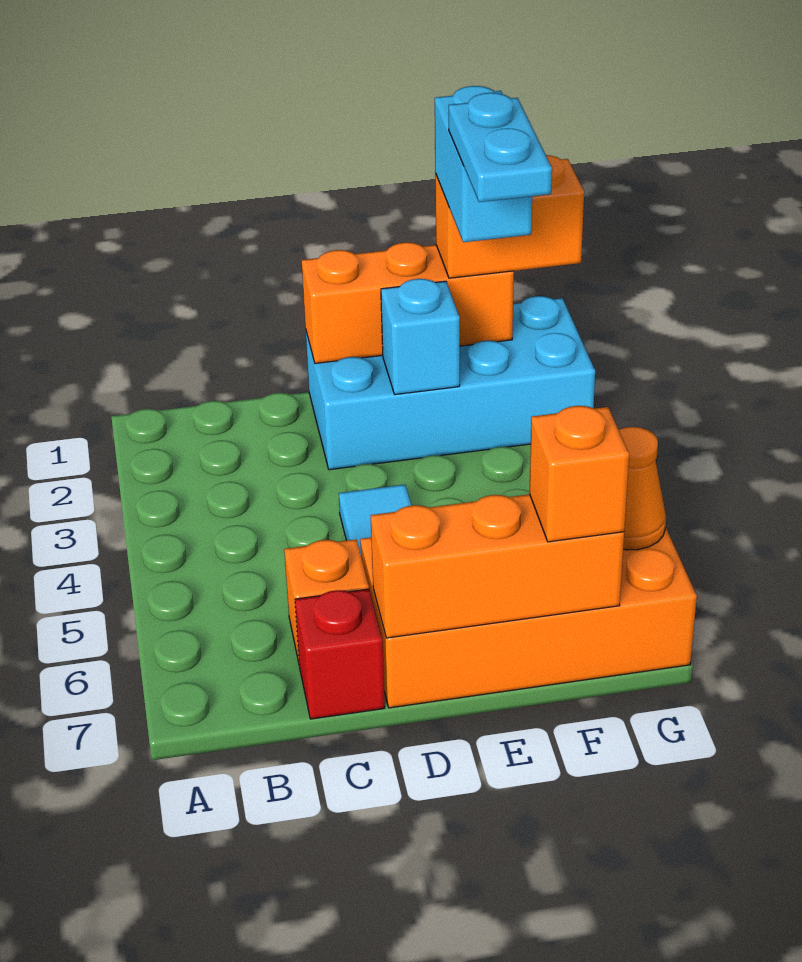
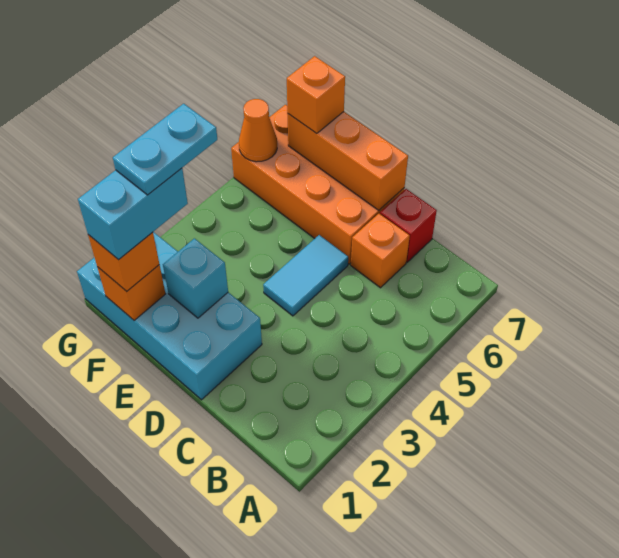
orange 1x3 brick [302,242,514,364] -> orange 1x1 brick [97,265,165,321]
orange 1x2 brick [435,155,584,278] -> orange 1x1 brick [88,232,159,291]

